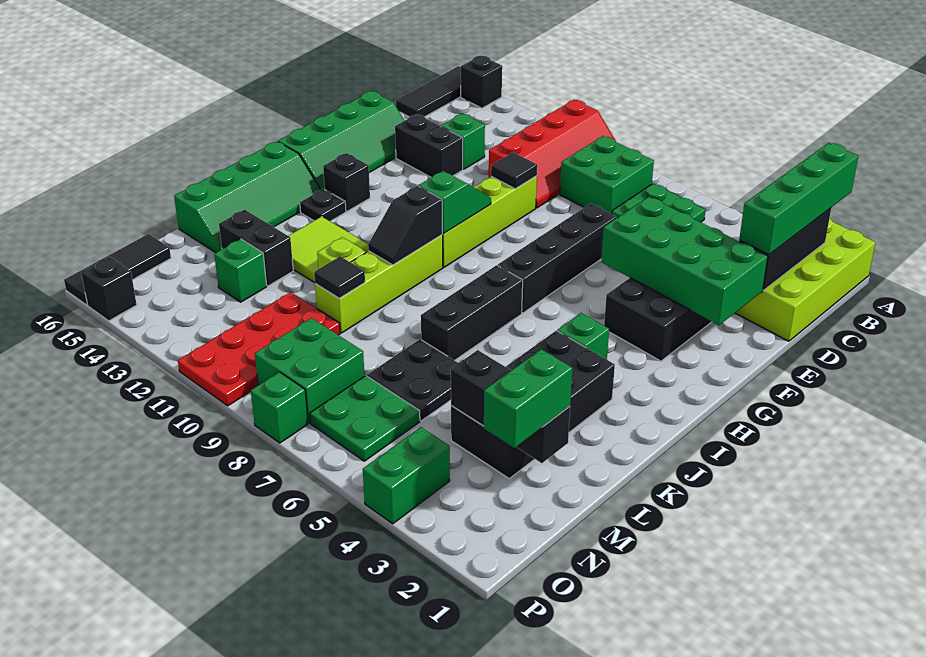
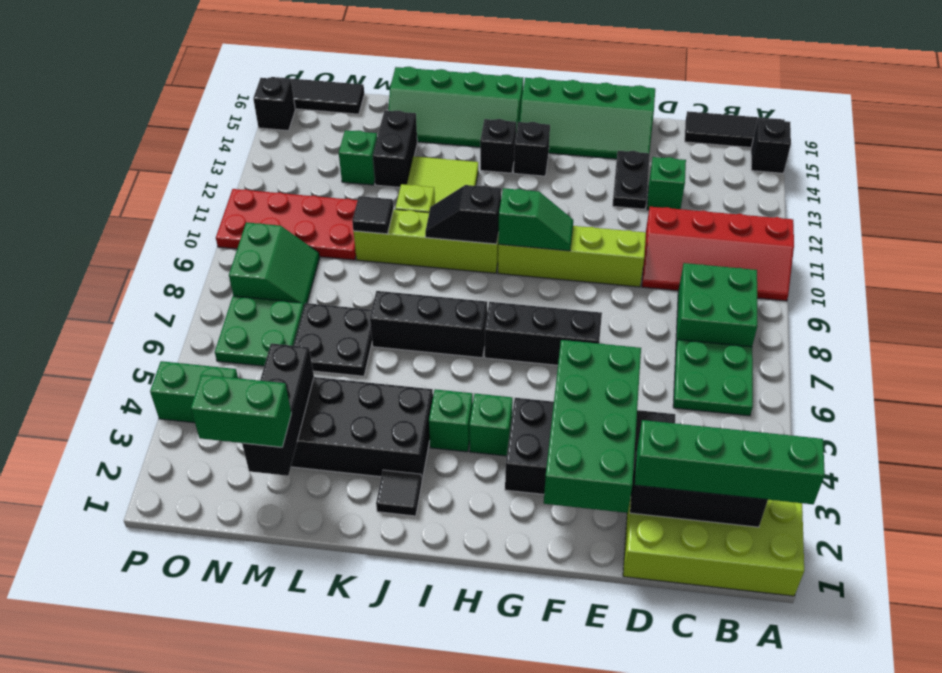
black 1x4 brick [498,204,616,313] -> black 1x3 brick [485,302,602,365]
black 1x1 tile [491,152,537,189] -> black 1x1 tile moved to [376,470,422,516]
black 1x2 brick [395,114,463,177] -> black 1x2 plate [613,151,650,209]
black 1x1 plate [300,189,346,221] -> black 1x1 brick [480,119,516,173]
green 2x2 brick [255,318,365,423] -> green 2x2 slope [229,222,320,305]
green 1x1 brick [251,372,308,443] -> green 1x1 brick moved to [469,394,513,456]

